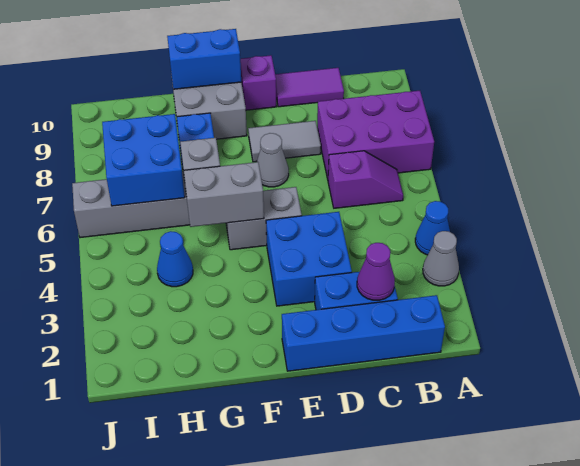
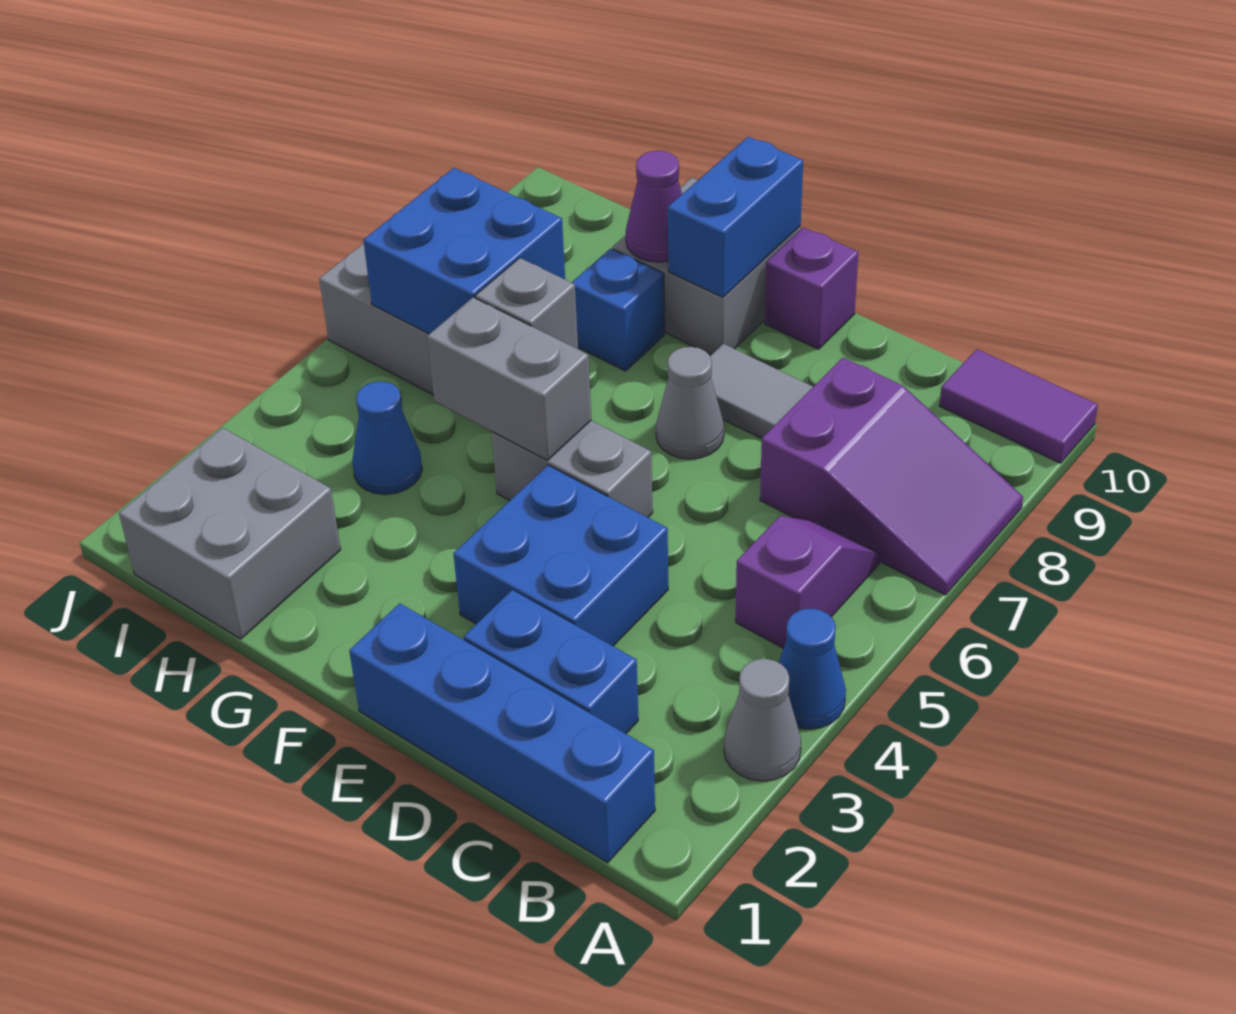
purple 2x3 brick [317,91,434,179] -> purple 2x3 slope [760,358,1023,595]
purple 1x2 slope [328,151,403,208] -> purple 1x2 slope turned to [736,516,880,648]
purple 1x1 cone [357,243,395,300] -> purple 1x1 cone moved to [626,151,682,262]
purple 1x2 tile [275,68,344,107] -> purple 1x2 tile moved to [939,349,1098,463]
blue 1x2 brick [167,29,241,89] -> blue 1x2 brick turned to [668,137,803,297]
none -> grey 2x2 brick [119,428,341,639]

